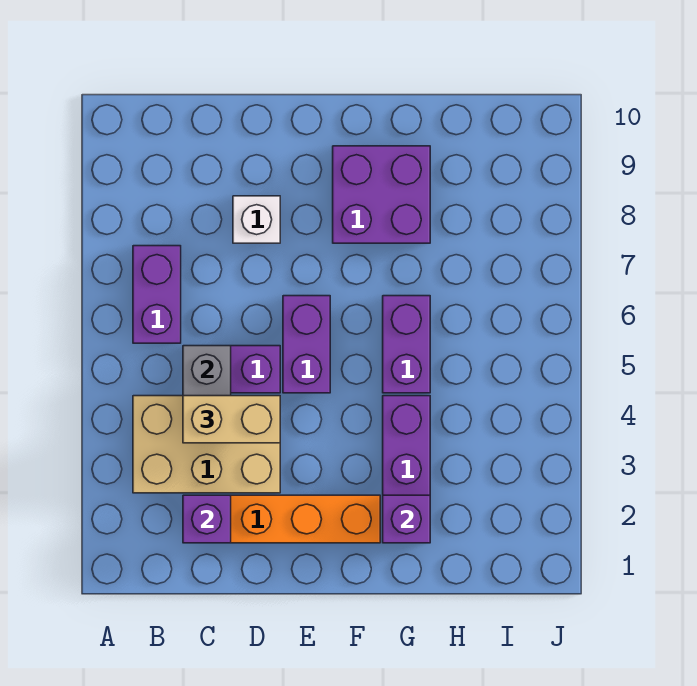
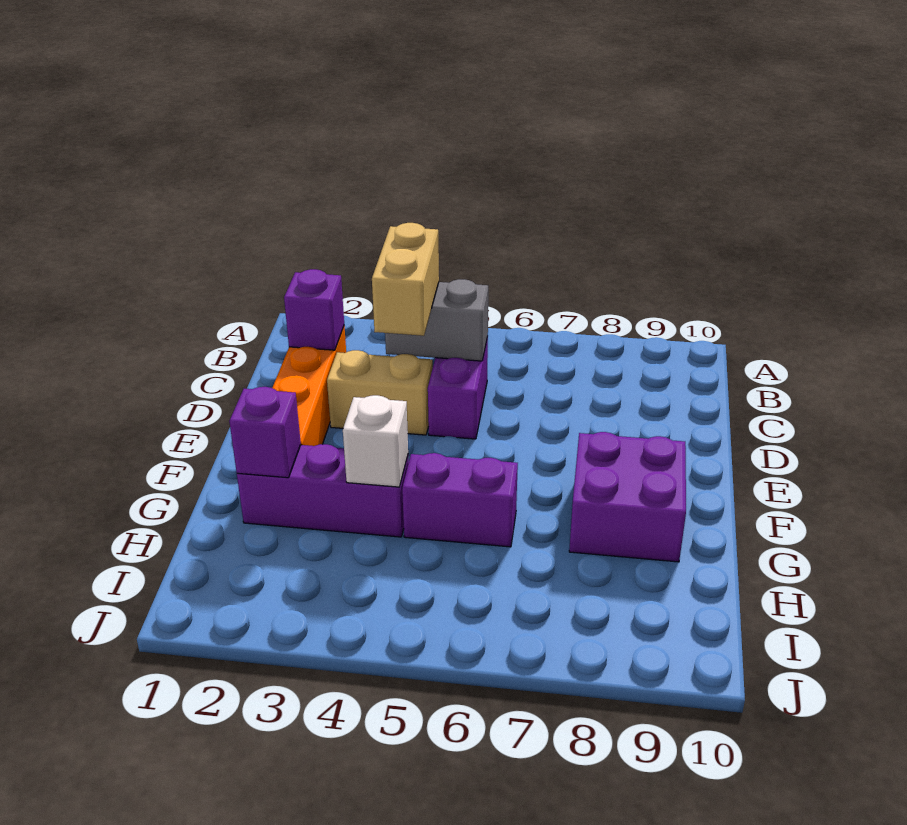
tan 2x3 brick [133,396,280,493] -> tan 1x2 brick [327,350,433,435]
purple 1x2 brick [133,246,181,343] -> none
white 1x1 brick [233,196,280,243] -> white 1x1 brick moved to [343,395,408,487]
purple 1x2 brick [283,296,330,393] -> none

